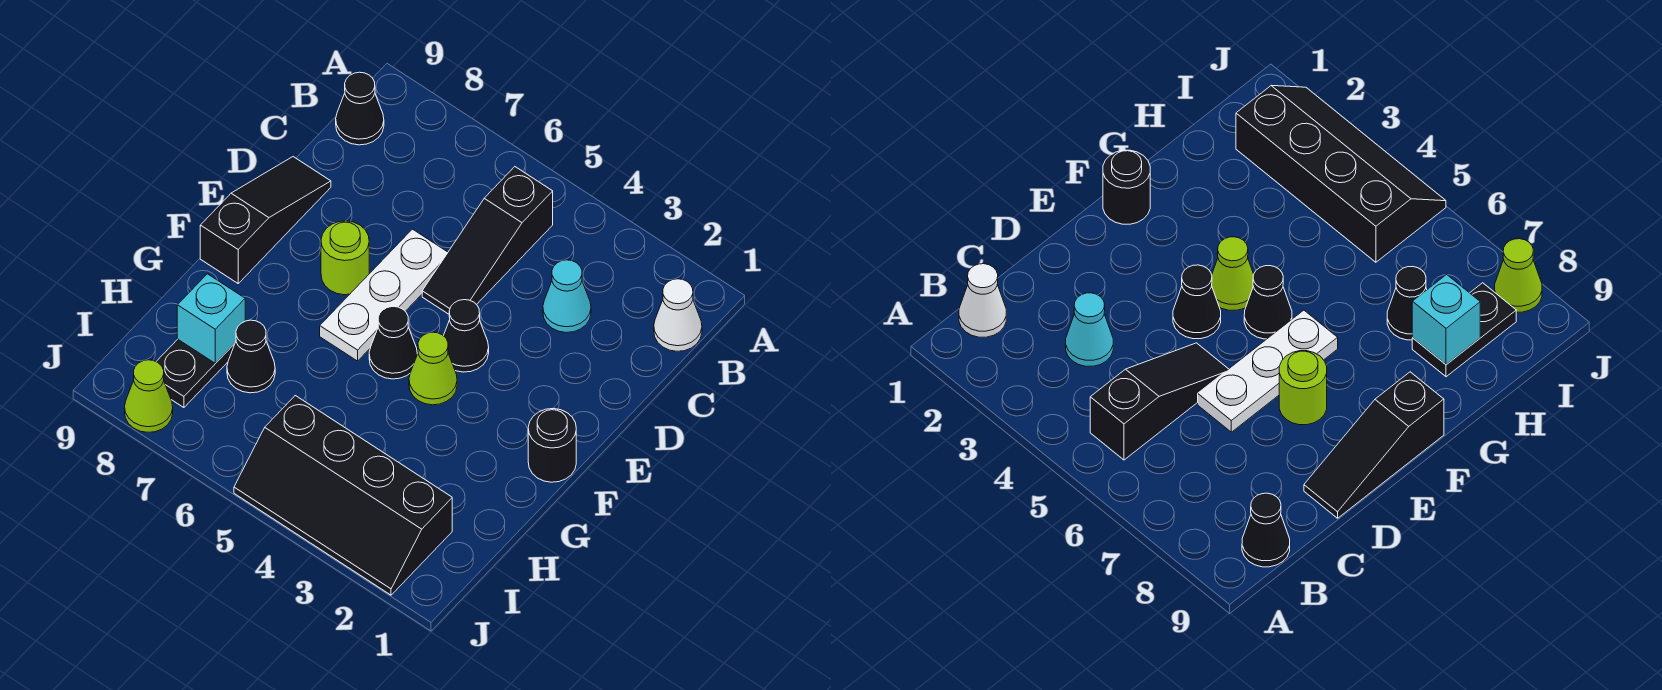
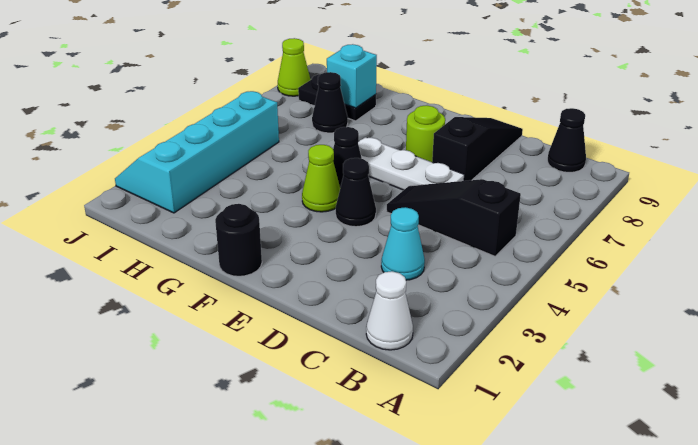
black 1x3 slope [200,157,331,283] -> black 1x3 slope turned to [432,117,523,181]
black 2x4 slope [234,396,452,595] -> cyan 2x4 slope [115,91,279,213]

